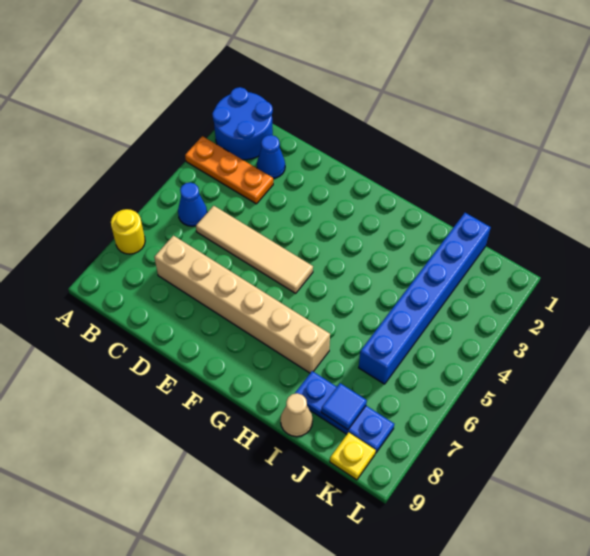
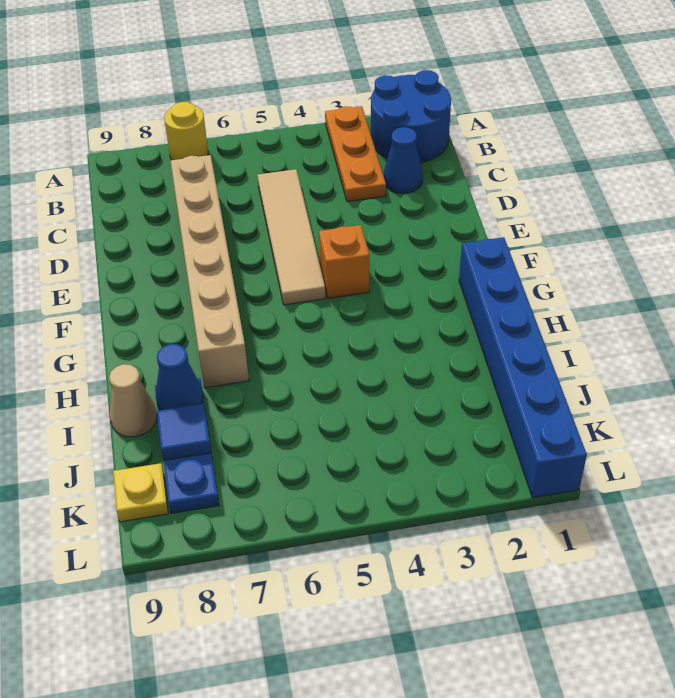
blue 1x1 cone [178,183,207,226] -> blue 1x1 cone moved to [156,344,203,410]
none -> orange 1x1 brick [319,225,369,298]
blue 1x6 brick [359,213,491,384] -> blue 1x6 brick turned to [459,237,587,498]

